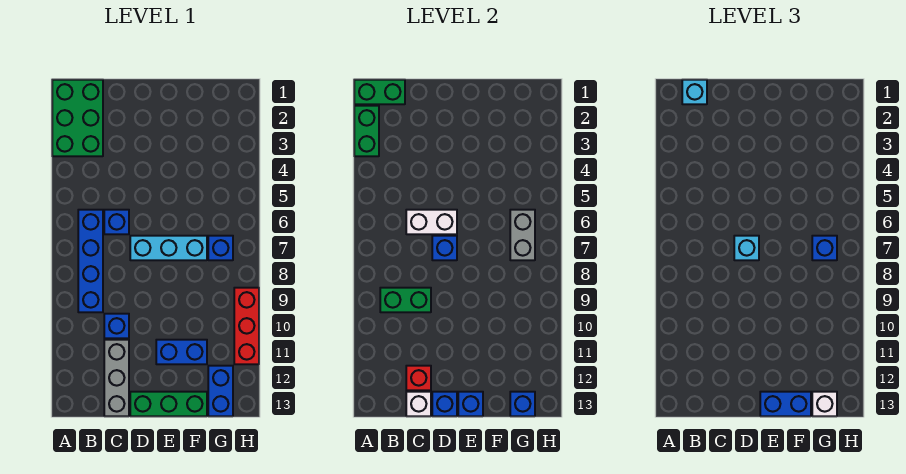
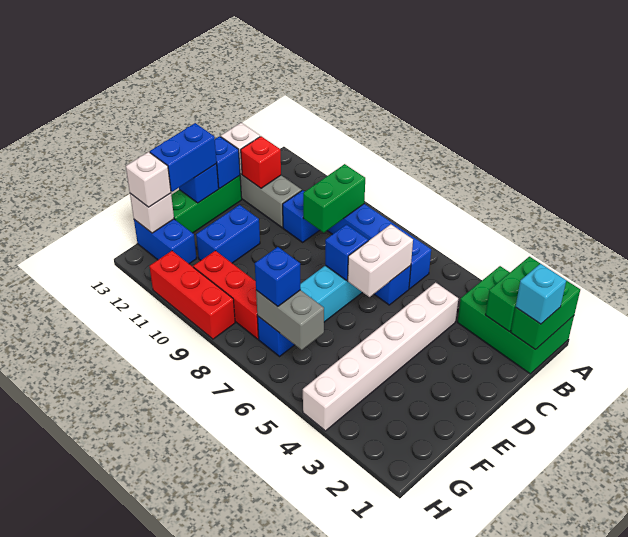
green 1x2 brick [354,106,379,156] -> green 1x2 brick turned to [486,257,540,332]
none -> white 1x6 brick [303,283,458,431]
cyan 1x1 brick [734,236,759,260] -> none
none -> red 1x3 brick [193,251,259,339]
blue 1x1 brick [510,392,535,416] -> white 1x1 brick [130,193,174,233]

